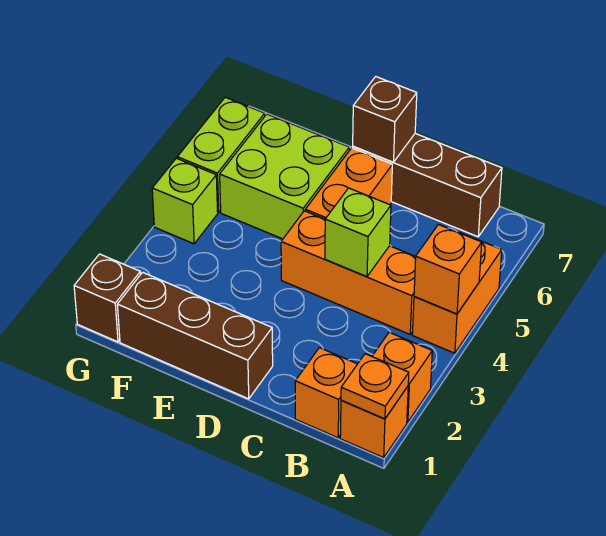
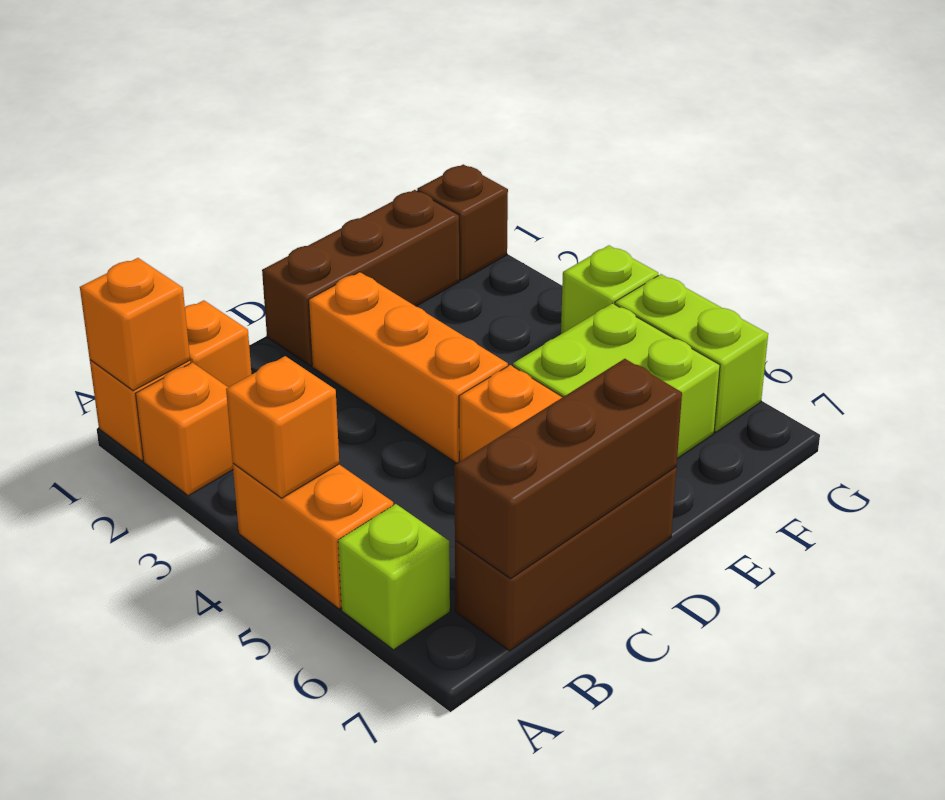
orange 1x1 plate [341,354,409,419] -> orange 1x1 brick [80,258,190,391]
orange 1x3 brick [281,211,416,334] -> orange 1x3 brick turned to [309,272,508,463]
lime 1x1 brick [325,188,391,277] -> lime 1x1 brick moved to [338,504,450,650]
brown 1x1 brick [353,77,417,162] -> brown 1x3 brick [454,359,682,579]

